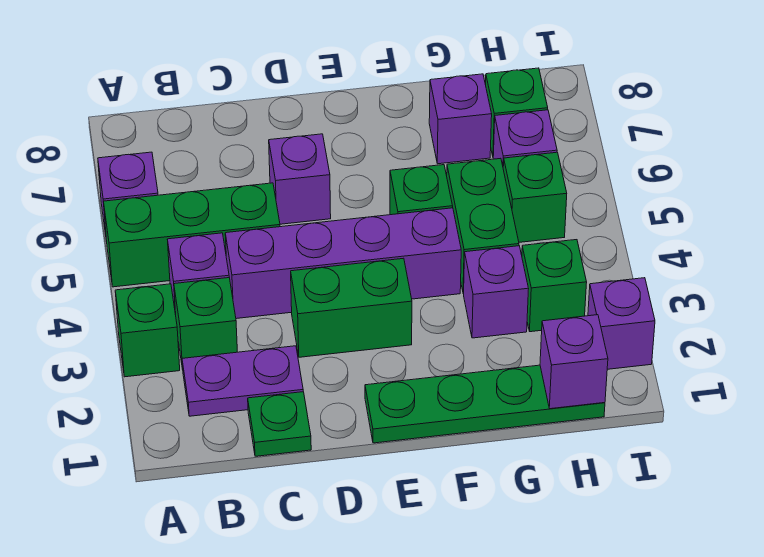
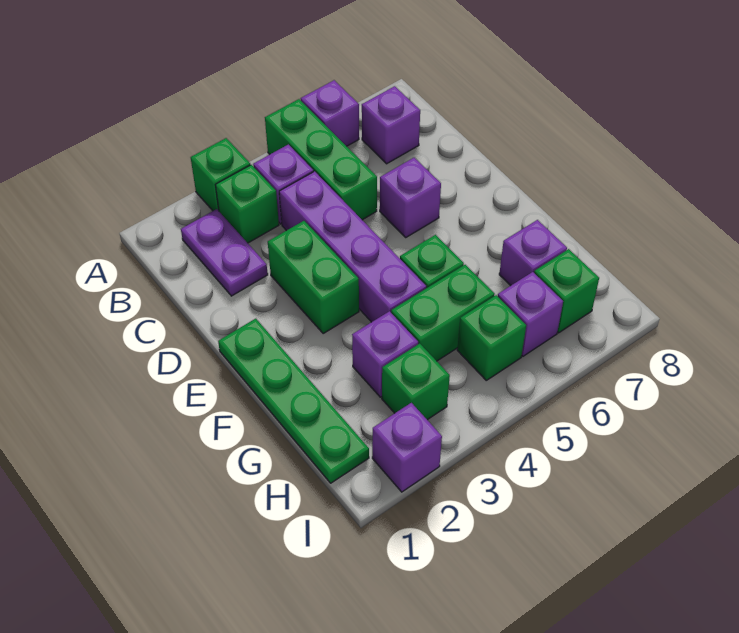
green 1x1 plate [248,392,311,456] -> none
purple 1x1 brick [540,315,608,409] -> purple 1x1 brick moved to [362,86,420,164]

